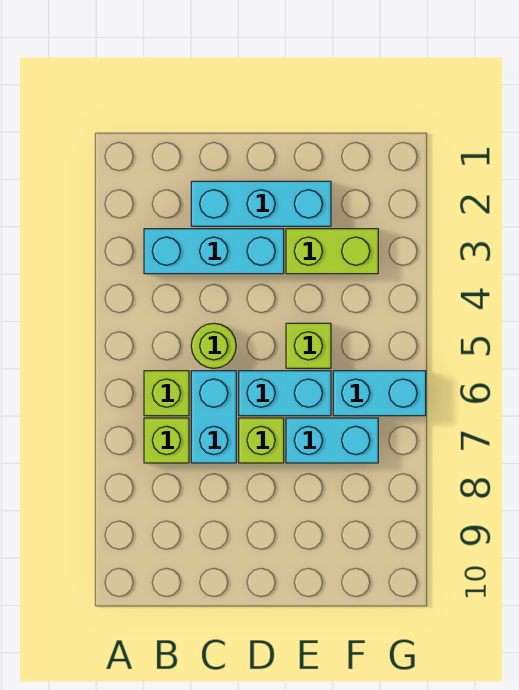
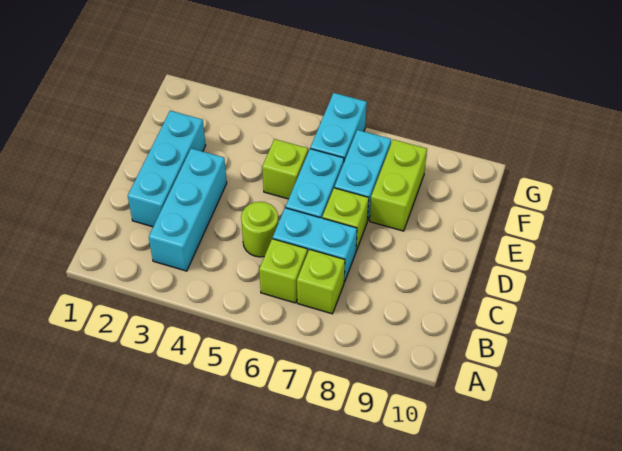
lime 1x2 brick [286,229,378,274] -> lime 1x2 brick moved to [370,139,427,231]

